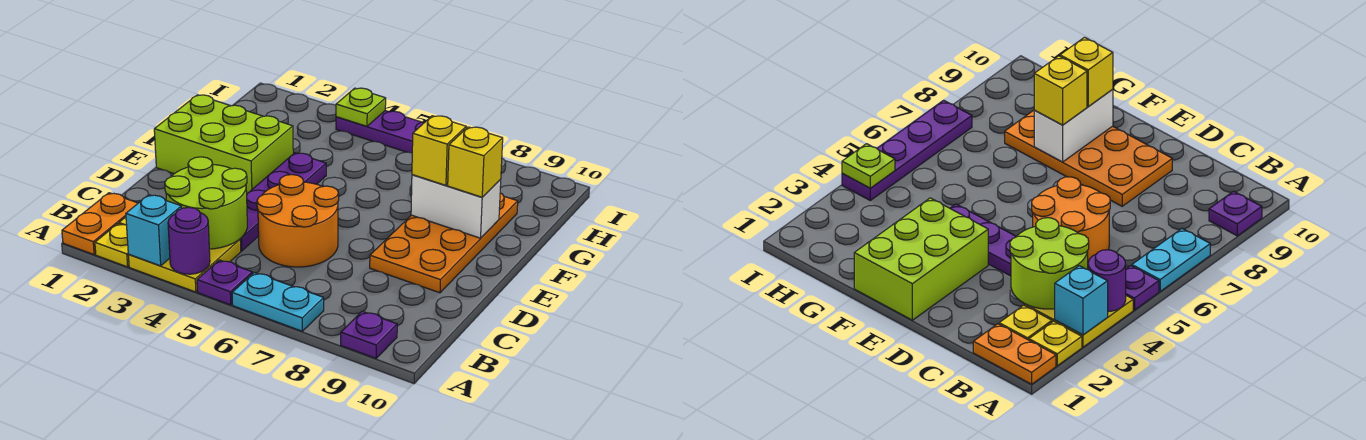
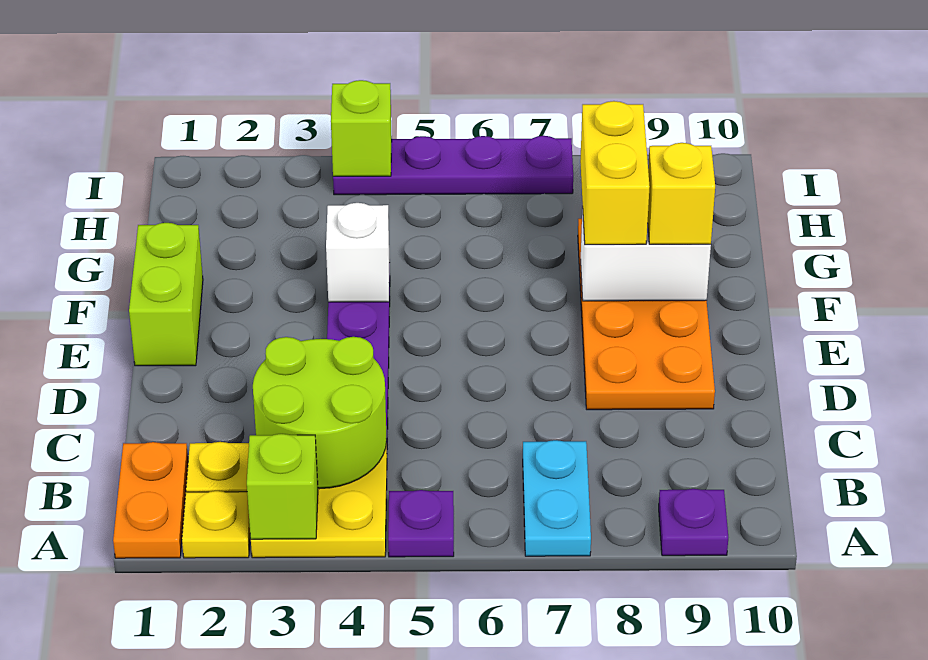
cyan 1x1 brick [126,195,181,266] -> lime 1x1 brick [247,434,318,539]
purple 1x1 round brick [168,207,210,274] -> none
cyan 1x2 plate [232,273,324,331] -> cyan 1x2 plate turned to [523,440,591,556]
orange 2x2 round brick [257,175,339,267] -> none
lime 2x3 brick [154,95,293,194] -> lime 1x2 brick [129,223,203,366]
none -> white 1x1 brick [326,203,390,302]
yellow 1x1 brick [412,116,466,185] -> yellow 1x2 brick [580,101,650,245]
lime 1x1 plate [336,88,386,126] -> lime 1x1 brick [331,80,392,176]

